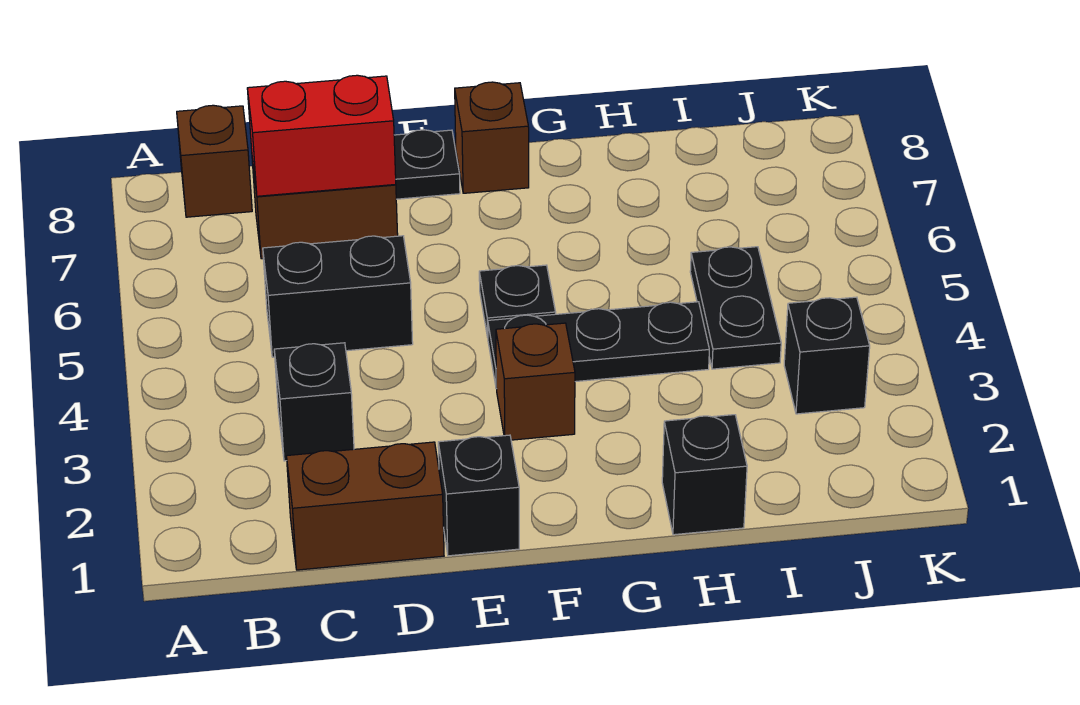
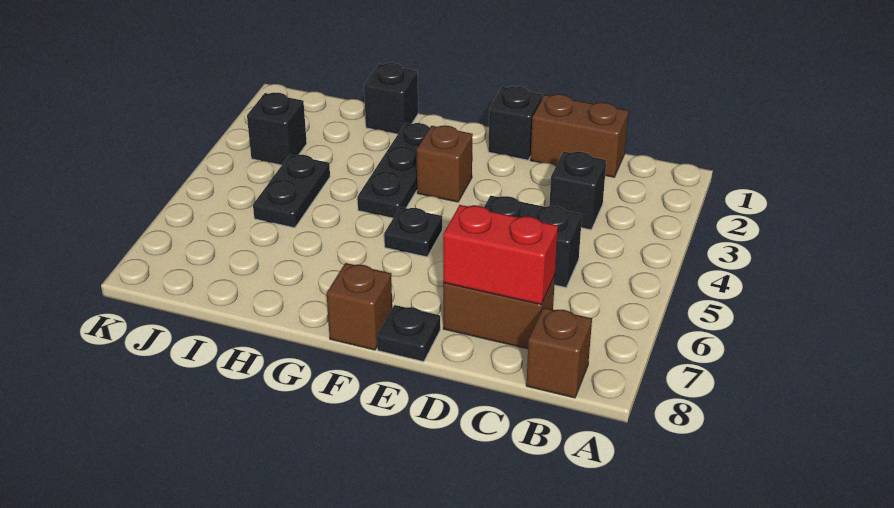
black 1x3 plate [488,302,709,385] -> black 1x3 plate turned to [357,123,430,218]

